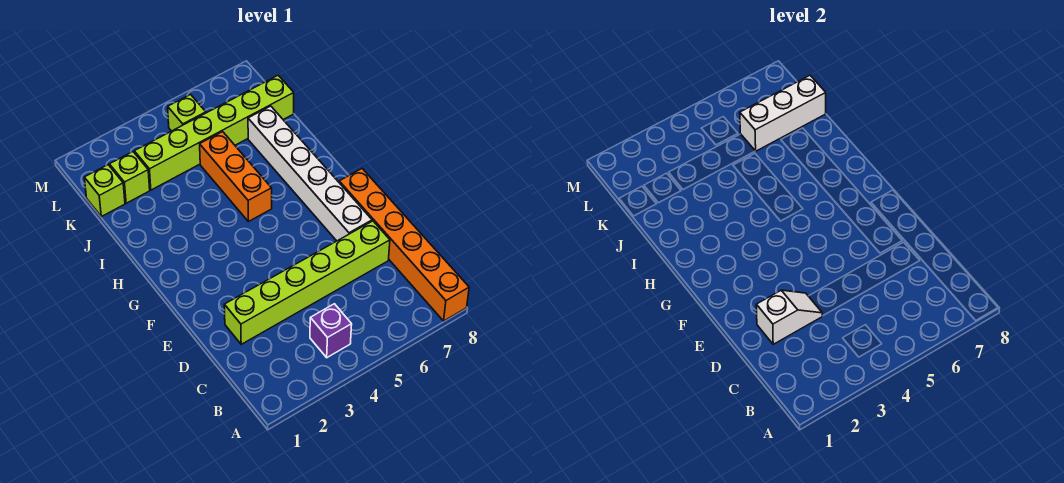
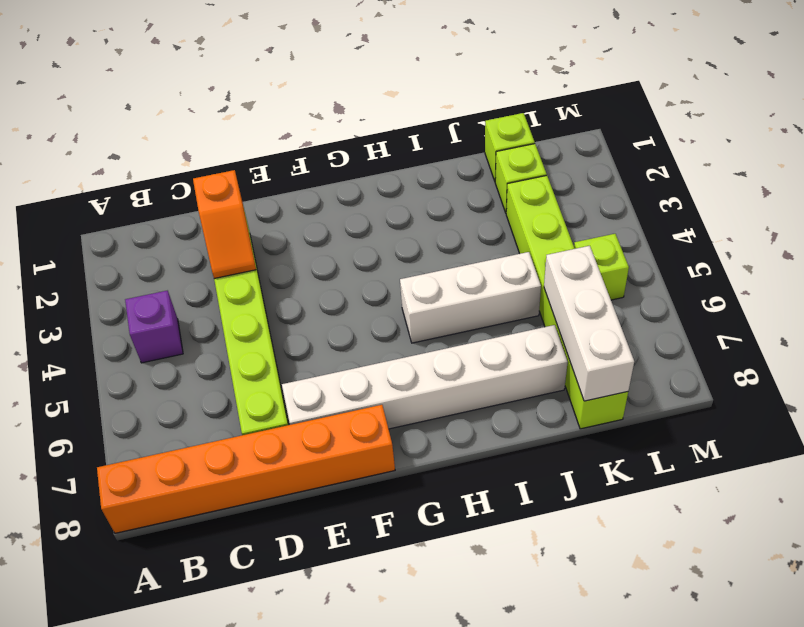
white 1x2 slope [756,290,822,344] -> orange 1x2 slope [193,170,256,279]
orange 1x3 brick [200,132,272,222] -> white 1x3 brick [400,252,541,343]

